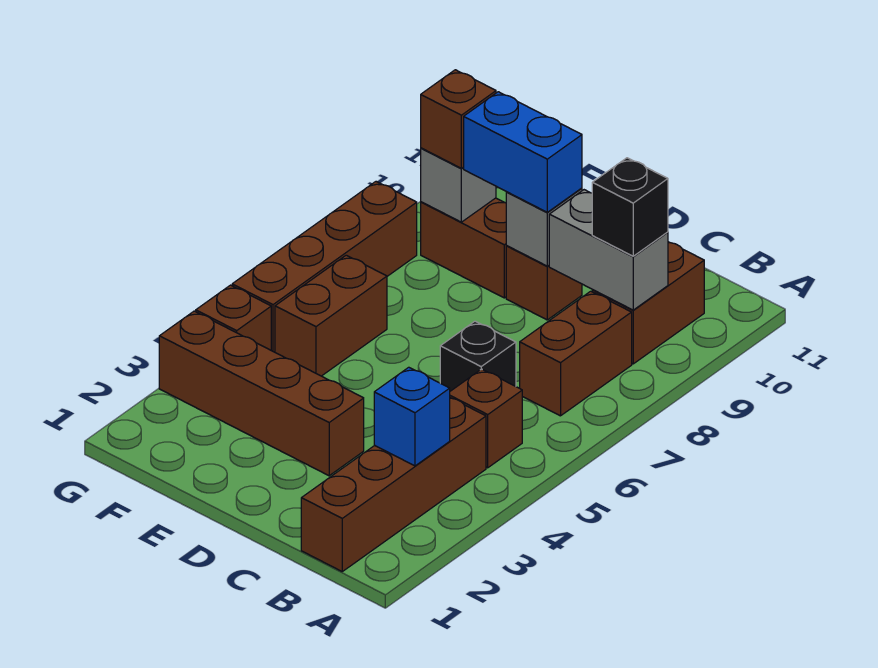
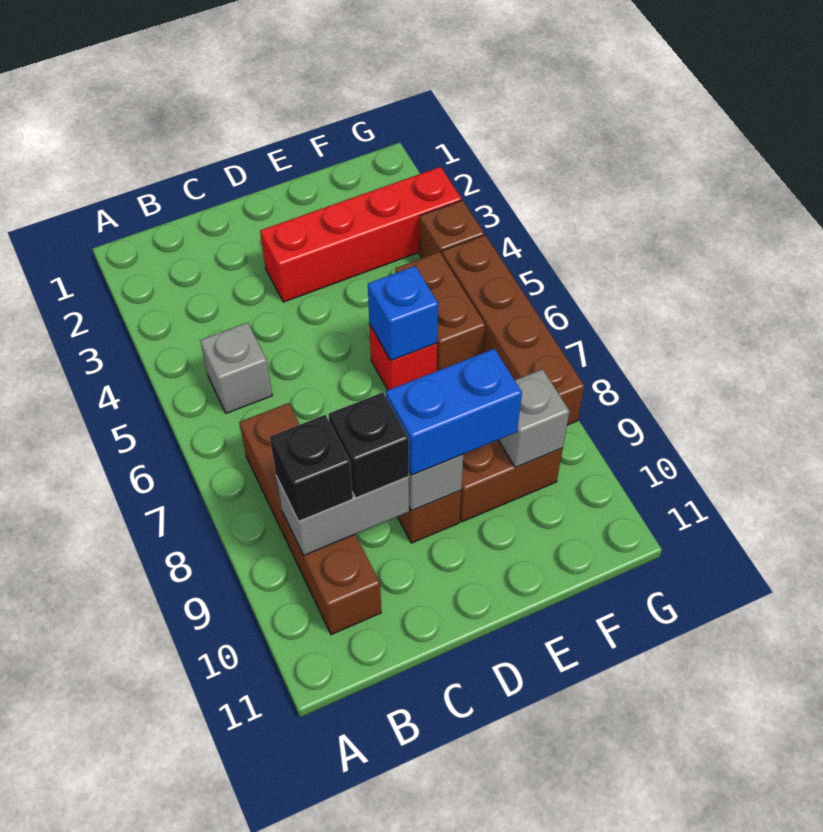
brown 1x4 brick [301,398,486,571] -> none
blue 1x1 brick [374,367,450,466] -> blue 1x1 brick moved to [368,266,438,361]
brown 1x1 brick [450,369,522,468] -> grey 1x1 brick [200,323,272,413]
black 1x1 brick [440,321,516,391] -> black 1x1 brick moved to [328,392,409,498]
brown 1x4 brick [159,311,364,476] -> red 1x4 brick [260,167,462,302]
none -> red 1x1 brick [369,324,437,390]
brown 1x1 brick [421,70,496,168] -> none

